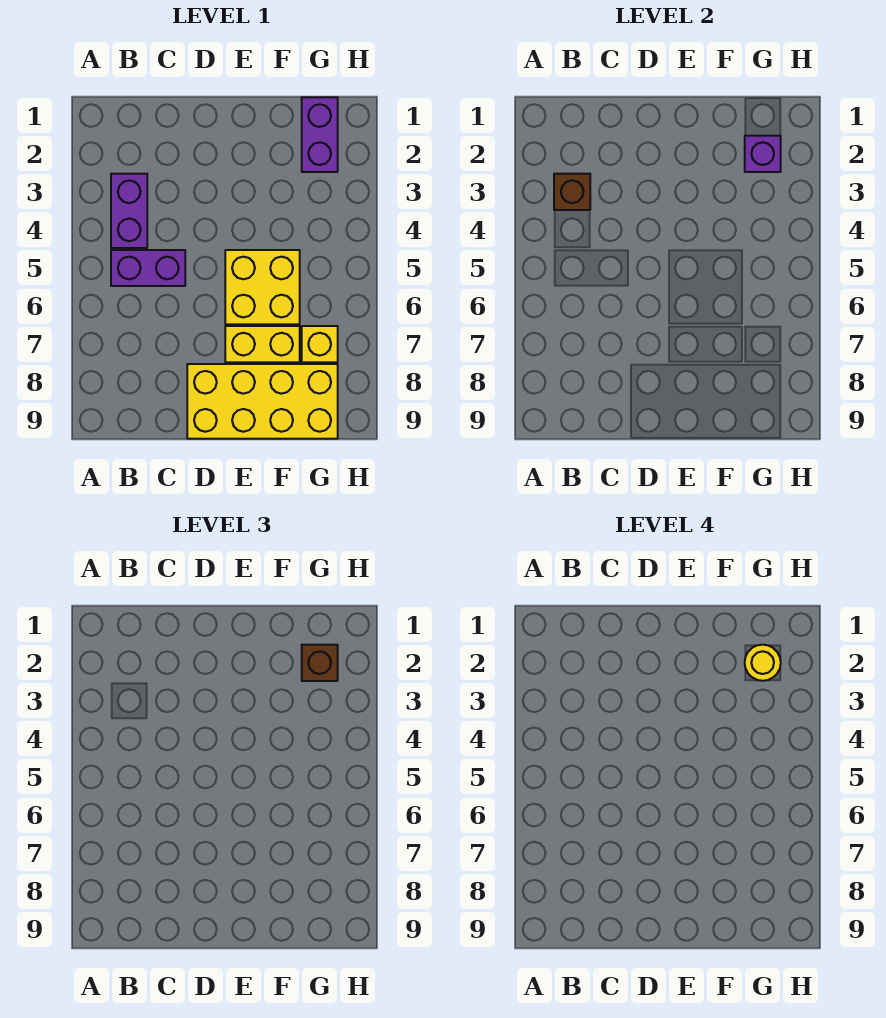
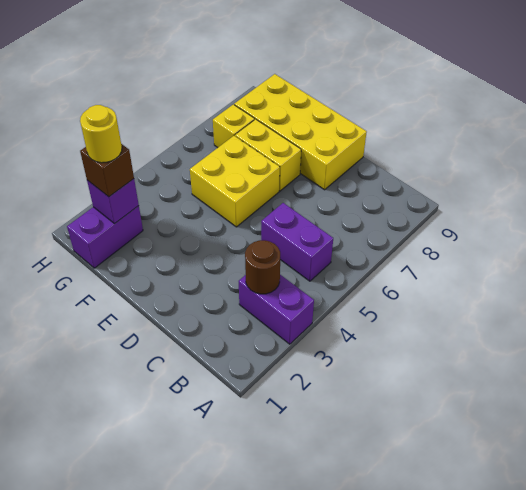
purple 1x2 brick [111,174,147,248] -> purple 1x2 brick turned to [239,275,314,344]
brown 1x1 brick [554,174,590,210] -> brown 1x1 round brick [245,240,280,294]

